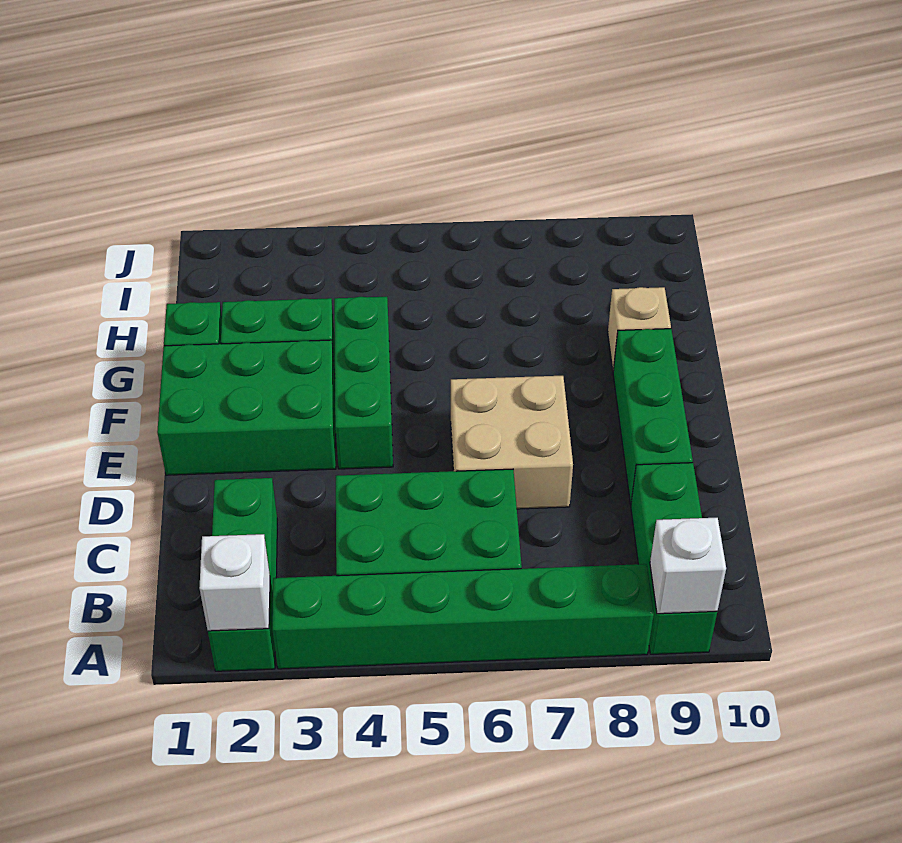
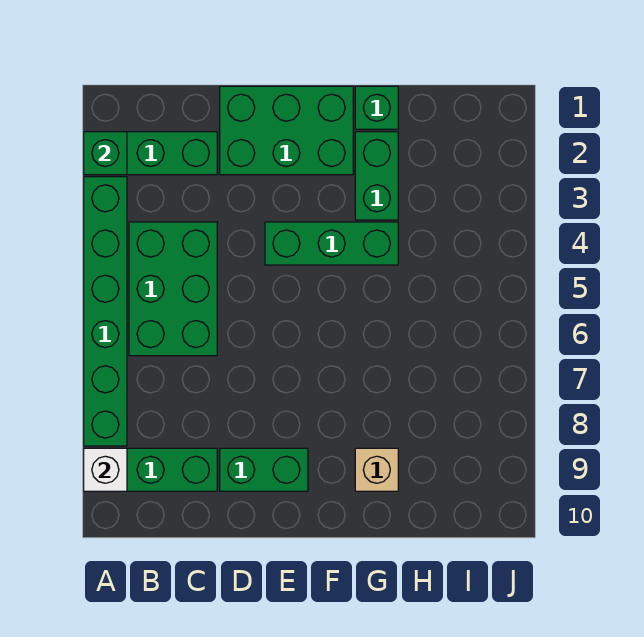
white 1x1 brick [199,534,270,631] -> green 1x1 brick [84,132,127,175]
tan 2x2 brick [451,376,573,509] -> none
green 1x3 brick [613,329,693,504] -> green 1x2 brick [220,448,308,491]
green 2x3 brick [157,340,336,475] -> green 2x3 brick turned to [220,86,353,175]

